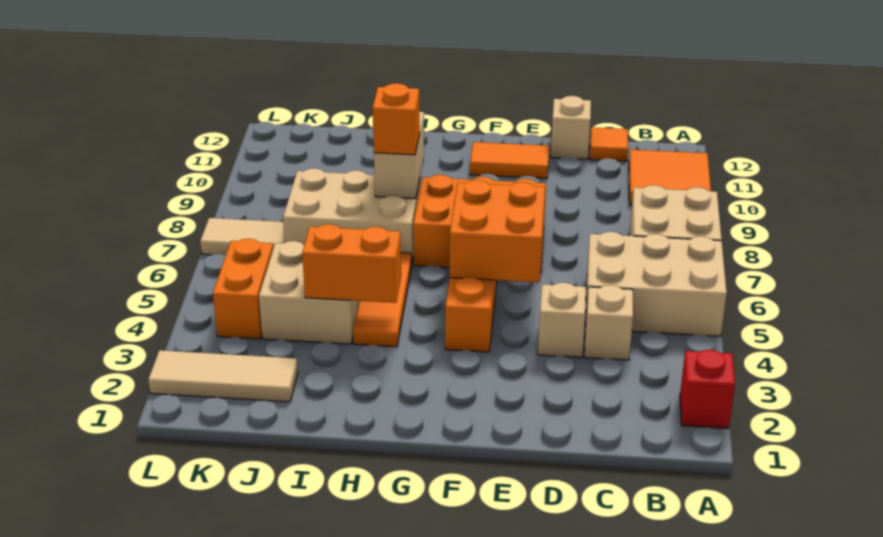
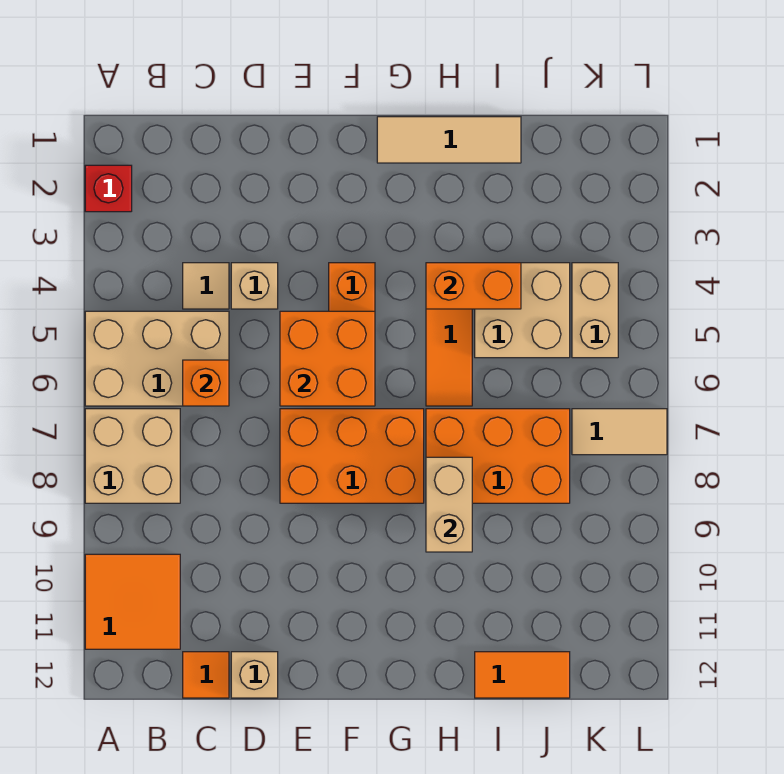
tan 1x1 brick [585,285,633,360] -> tan 1x1 tile [183,263,229,309]
orange 1x2 tile [470,142,549,179] -> orange 1x2 tile moved to [475,652,570,698]
tan 2x3 brick [283,168,420,262] -> orange 2x3 brick [426,409,570,503]
orange 1x1 brick [373,83,420,155] -> orange 1x1 brick moved to [183,360,229,406]
tan 1x3 tile [148,350,298,402] -> tan 1x3 tile moved to [377,117,521,163]
orange 1x2 brick [213,239,273,339] -> tan 1x2 brick [572,263,618,358]

